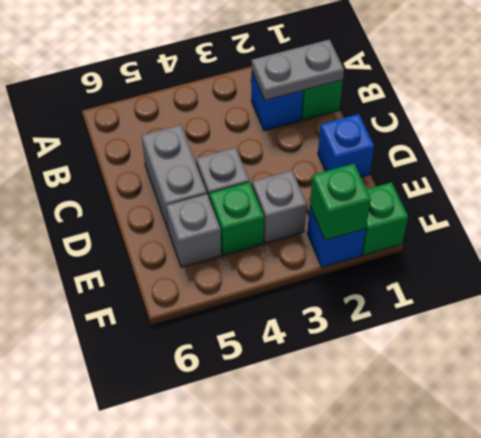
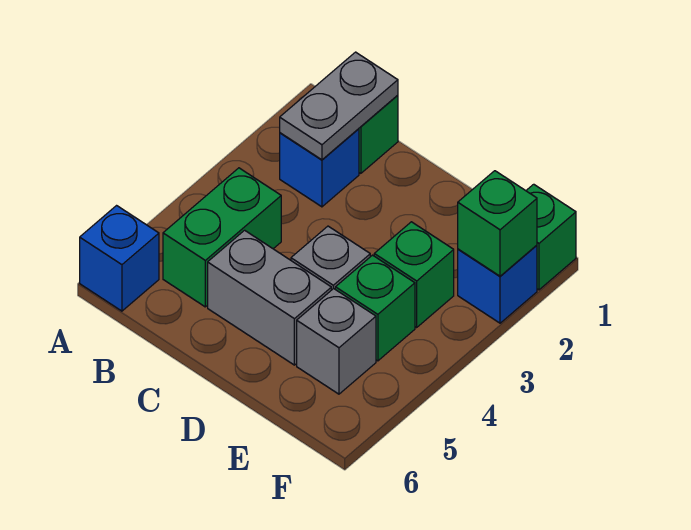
none -> green 1x2 brick [163,168,281,307]
blue 1x1 brick [318,114,374,177] -> blue 1x1 brick moved to [80,206,159,311]
grey 1x1 brick [252,171,307,243] -> green 1x1 brick [374,222,454,327]

